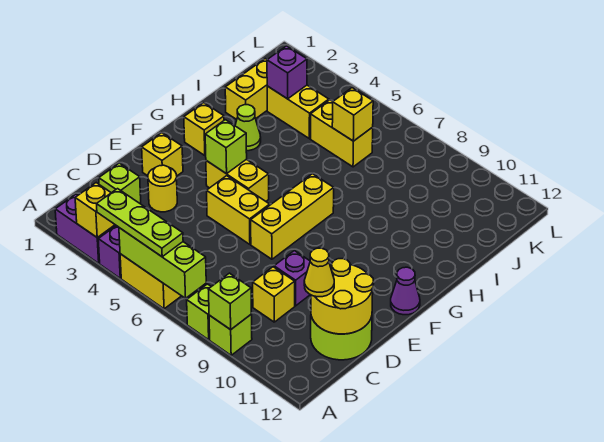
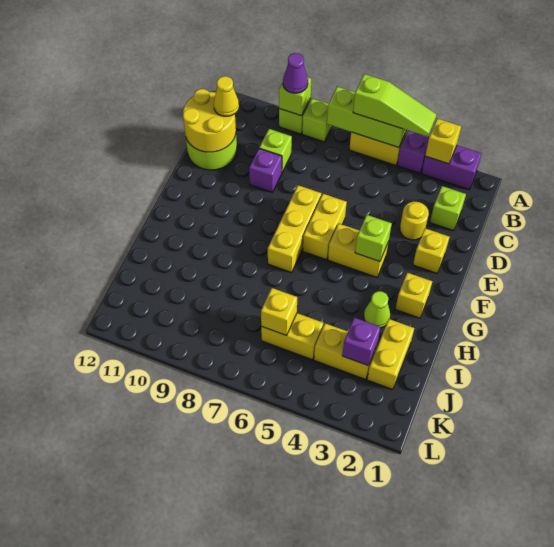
lime 1x3 plate [97,189,183,257] -> lime 1x3 slope [353,74,437,137]
yellow 1x1 brick [253,267,295,322] -> lime 1x1 brick [259,129,292,172]
yellow 1x2 brick [207,176,270,244] -> yellow 1x2 brick turned to [303,194,347,260]
purple 1x1 cone [391,267,420,315] -> purple 1x1 cone moved to [283,53,308,93]

